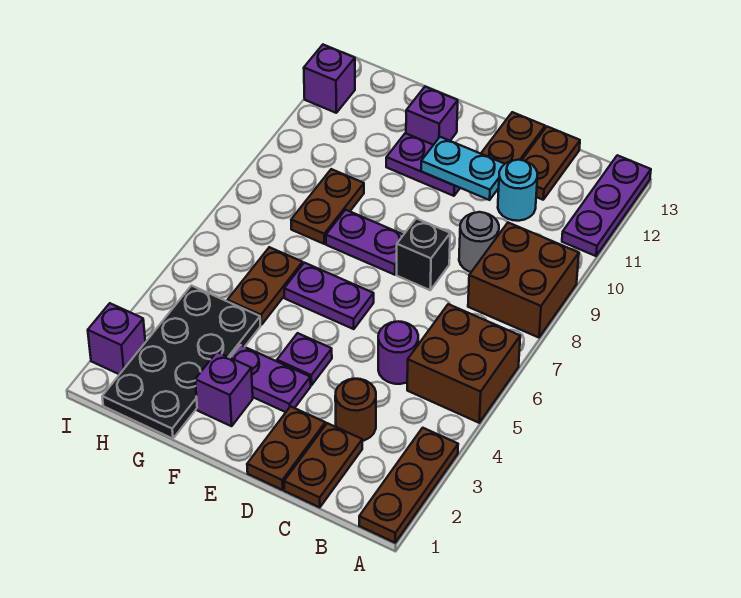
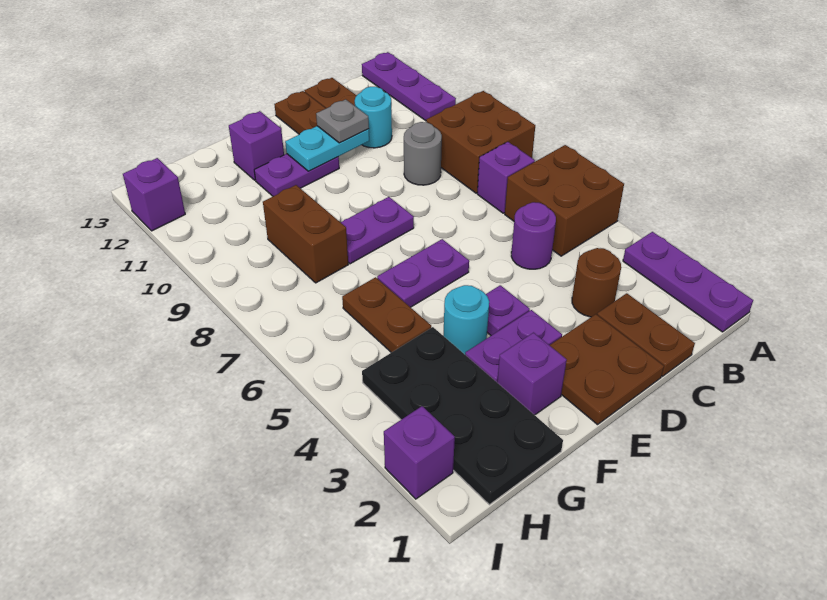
brown 1x3 plate [359,428,458,543] -> purple 1x3 plate [623,232,753,332]
none -> purple 1x1 brick [477,142,535,213]
brown 1x2 plate [247,406,325,490] -> brown 2x2 plate [550,314,664,425]
black 1x1 brick [397,218,450,290] -> none
none -> grey 1x1 plate [316,99,369,143]
none -> cyan 1x1 round brick [443,285,489,354]
brown 1x2 plate [291,169,364,244] -> brown 1x2 brick [263,185,348,283]

